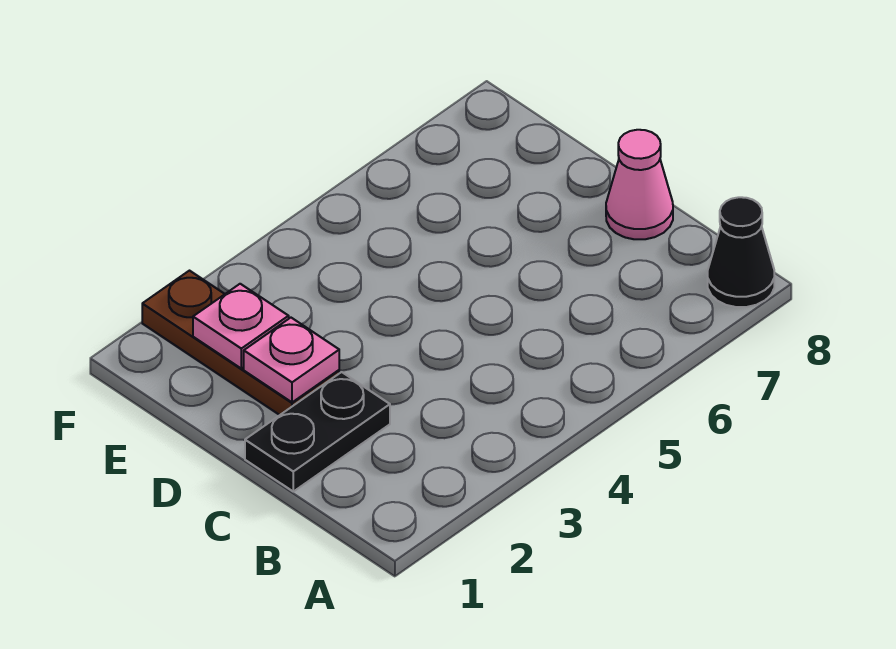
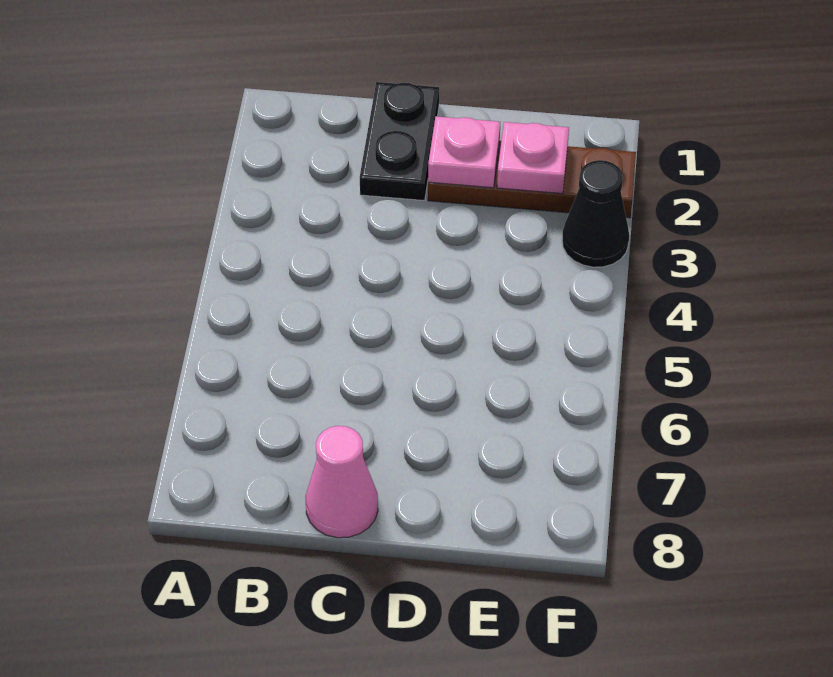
black 1x1 cone [708,197,774,307] -> black 1x1 cone moved to [562,160,629,267]

